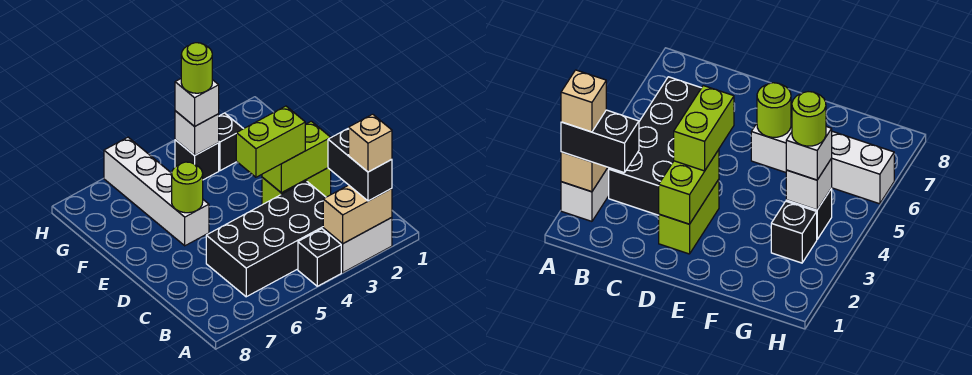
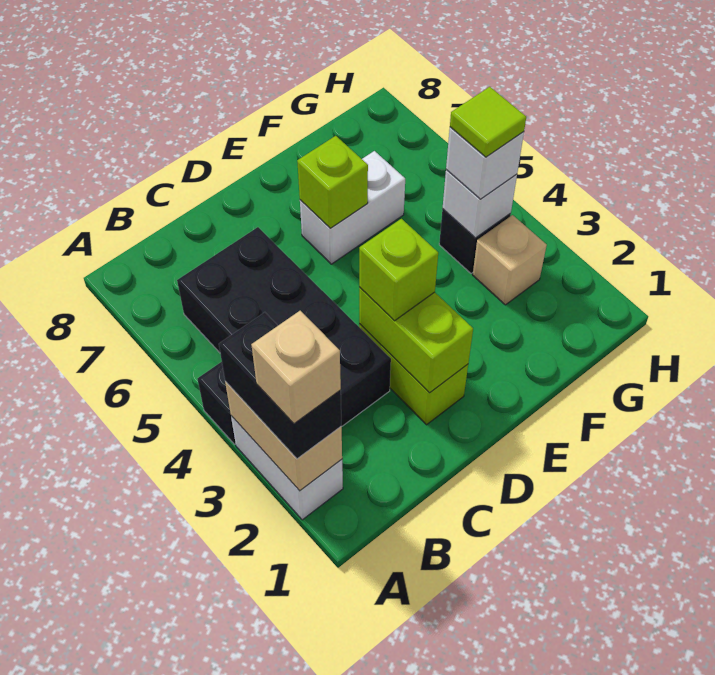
black 1x2 brick [328,128,392,201] -> black 1x2 brick turned to [219,312,342,459]
lime 1x2 brick [236,106,305,177] -> lime 1x1 brick [359,219,438,321]
white 1x4 brick [104,137,209,246] -> white 1x2 brick [300,151,405,264]
lime 1x1 round brick [172,162,203,213] -> lime 1x1 brick [297,136,368,228]
black 1x1 brick [219,113,243,171] -> tan 1x1 brick [473,215,547,305]
lime 1x1 round brick [181,43,212,93] -> lime 1x1 tile [450,87,526,157]

